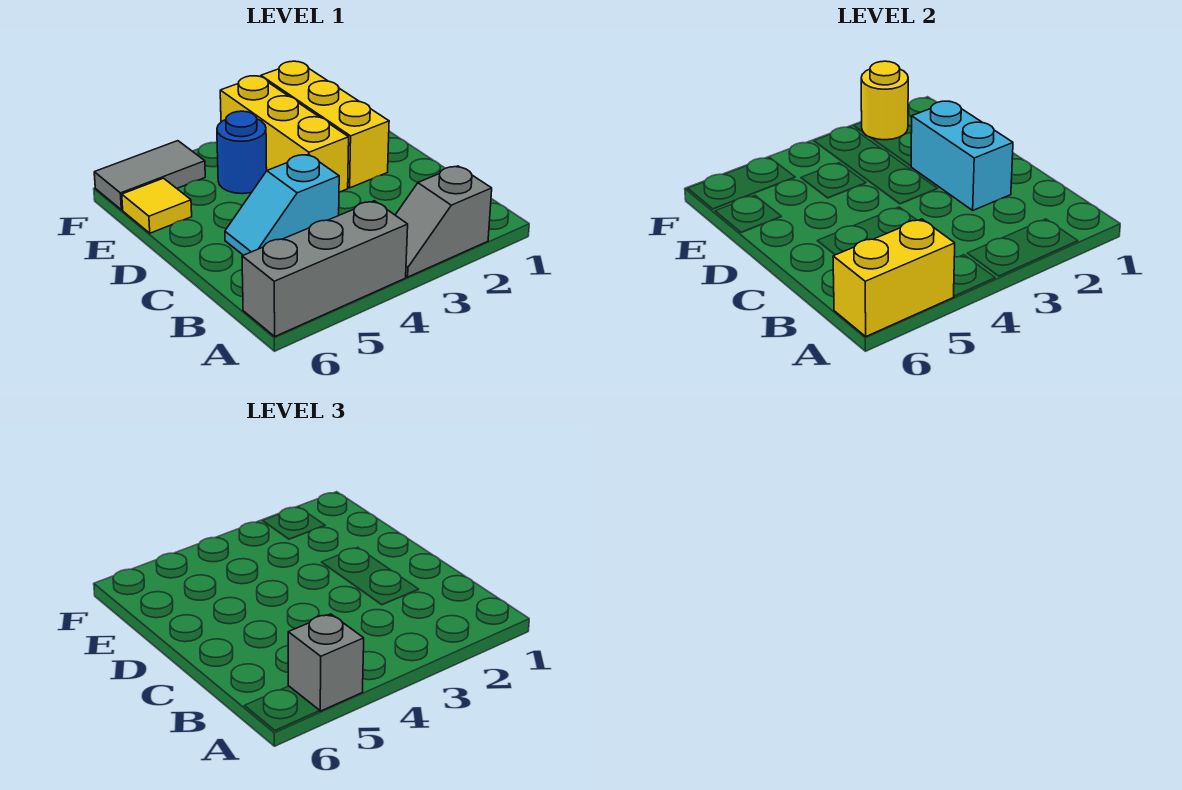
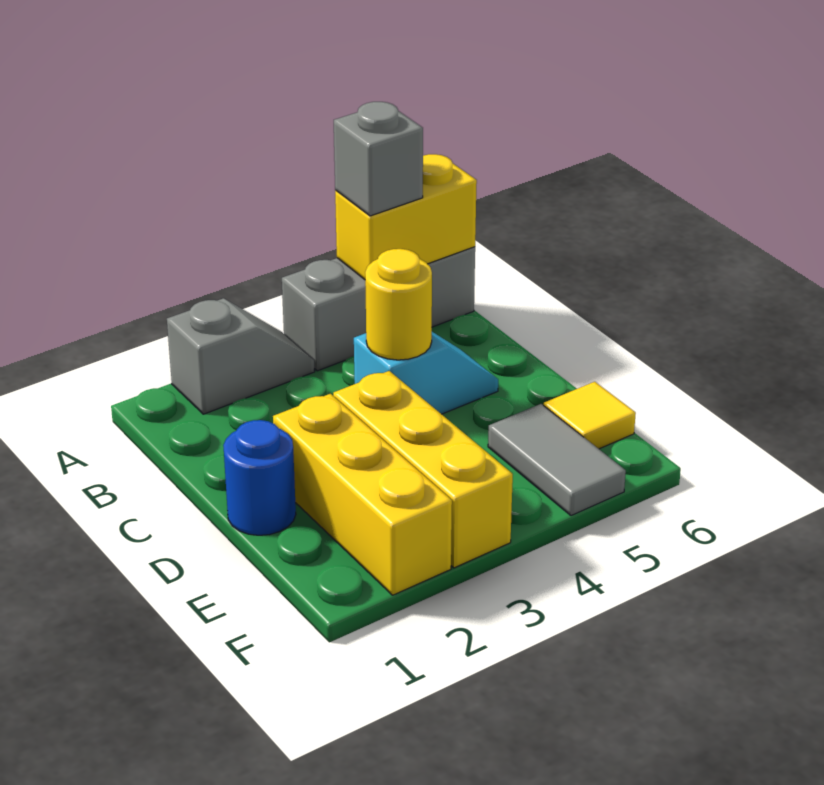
cyan 1x2 brick [911,101,1013,210] -> none
blue 1x1 round brick [217,111,267,194] -> blue 1x1 round brick moved to [223,420,296,535]
yellow 1x1 round brick [861,61,908,140] -> yellow 1x1 round brick moved to [365,249,432,360]
grey 1x2 tile [94,141,205,210] -> grey 1x2 tile turned to [488,404,626,516]

